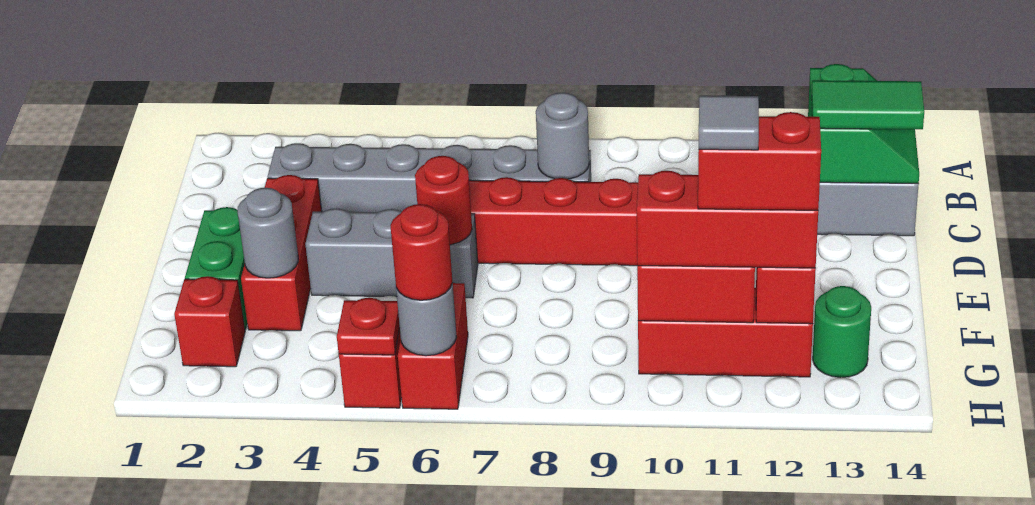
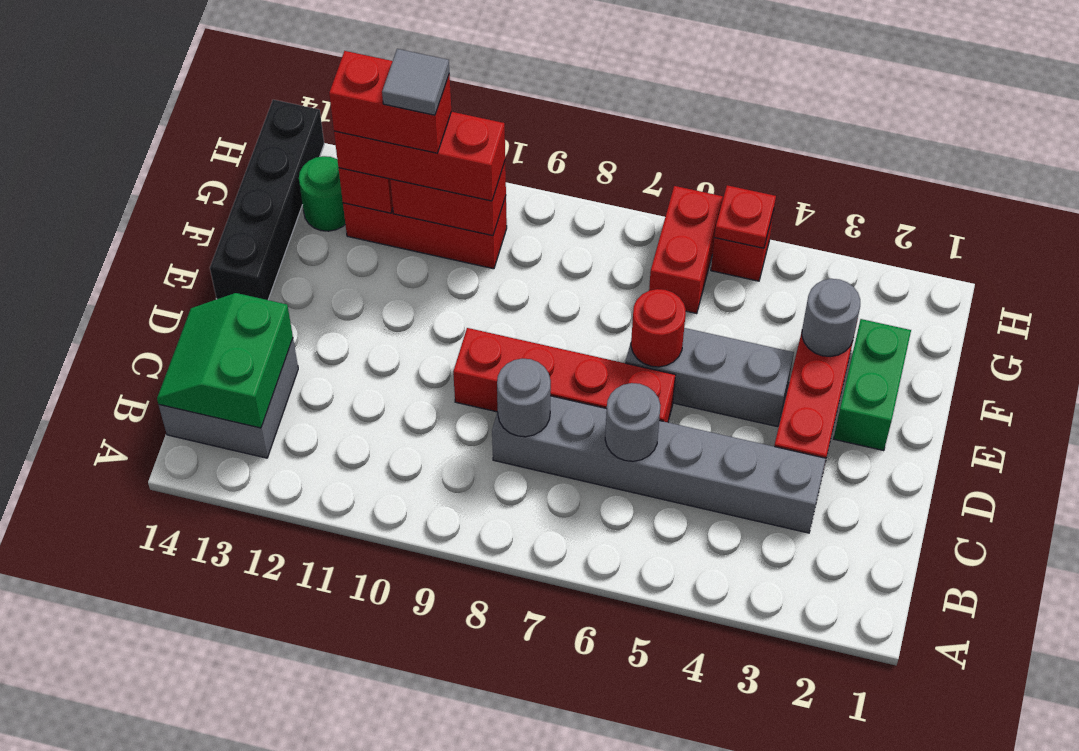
green 1x2 tile [811,80,924,129] -> none
none -> black 1x4 brick [210,100,324,300]
red 1x1 brick [174,276,245,367] -> none
grey 1x1 round brick [396,284,457,356] -> grey 1x1 round brick moved to [605,383,661,461]
red 1x1 round brick [390,204,453,300] -> none

